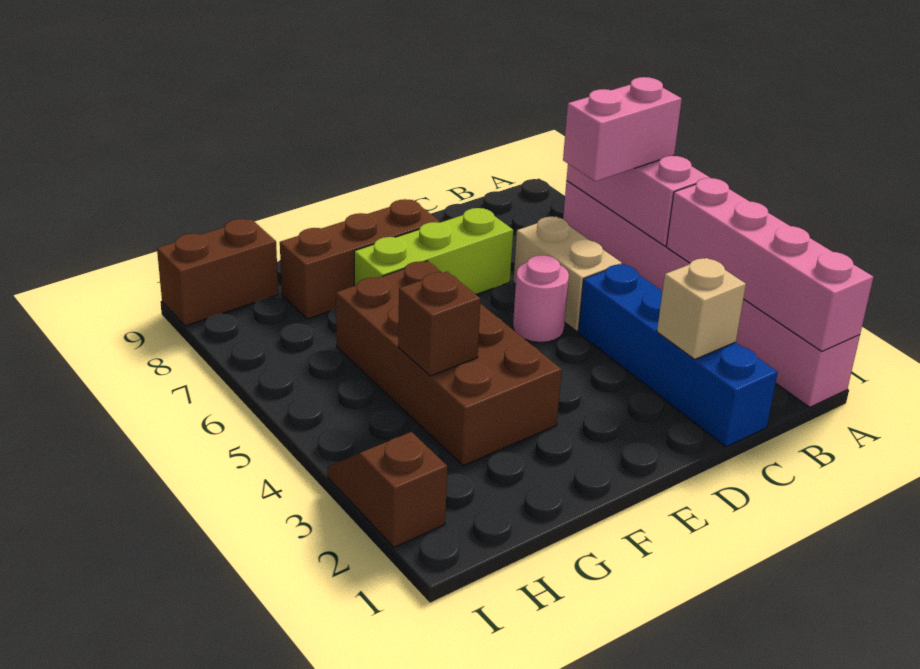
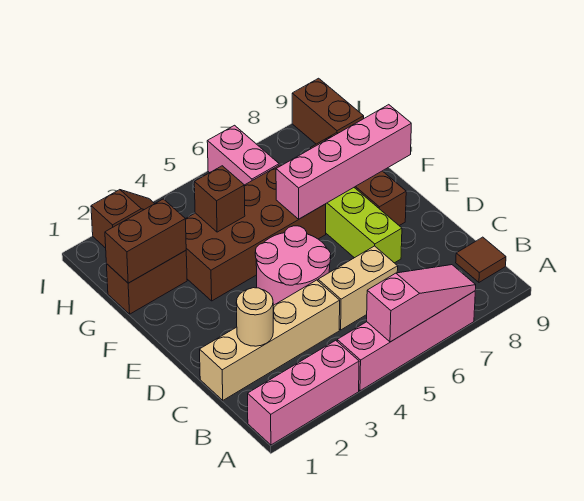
pink 1x4 brick [666,178,873,351] -> pink 1x4 brick moved to [276,105,411,219]
pink 1x3 brick [567,155,710,246] -> pink 1x3 slope [367,265,476,342]
pink 1x2 brick [563,77,682,181] -> pink 1x2 brick moved to [207,125,279,185]
none -> brown 1x1 tile [456,237,506,282]
blue 1x4 brick [578,264,778,447] -> tan 1x4 brick [200,280,340,400]
tan 1x1 brick [657,258,746,359] -> tan 1x1 round brick [236,288,273,346]
pink 1x1 round brick [513,255,569,342] -> pink 2x2 round brick [255,226,331,305]
none -> brown 1x2 brick [107,251,187,314]
none -> brown 1x2 brick [105,199,186,283]

